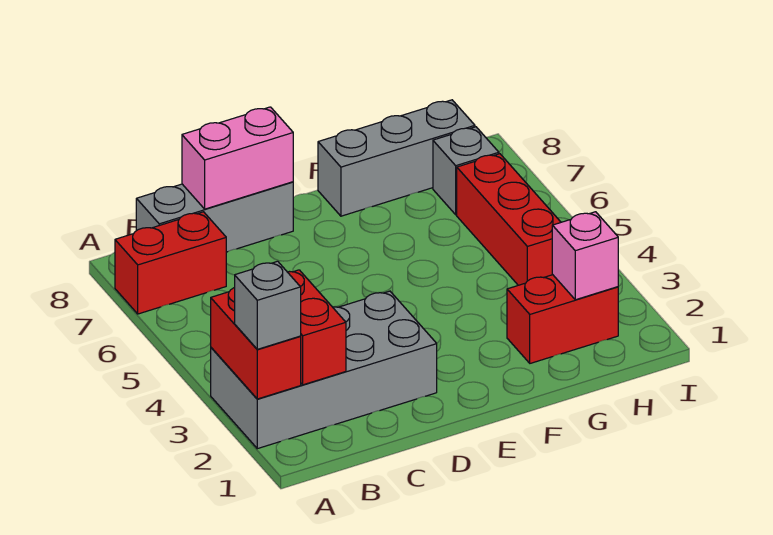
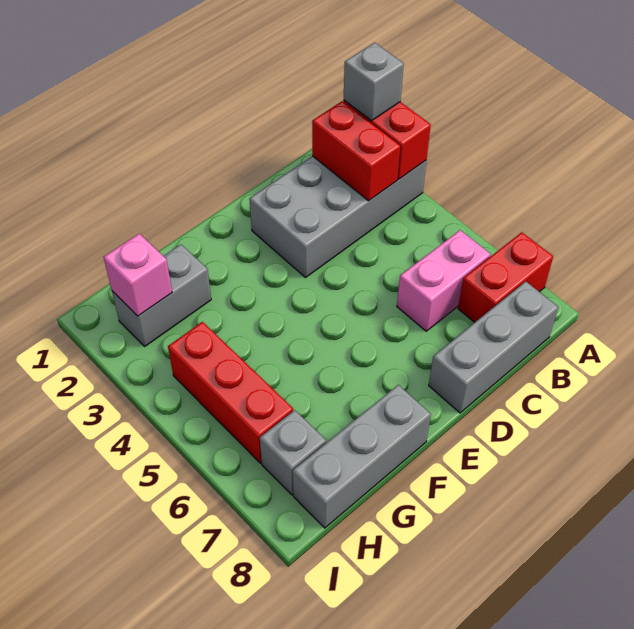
pink 1x2 brick [182,107,293,209] -> pink 1x2 brick moved to [397,230,491,331]
red 1x2 brick [507,275,618,363] -> grey 1x2 brick [112,244,211,347]

